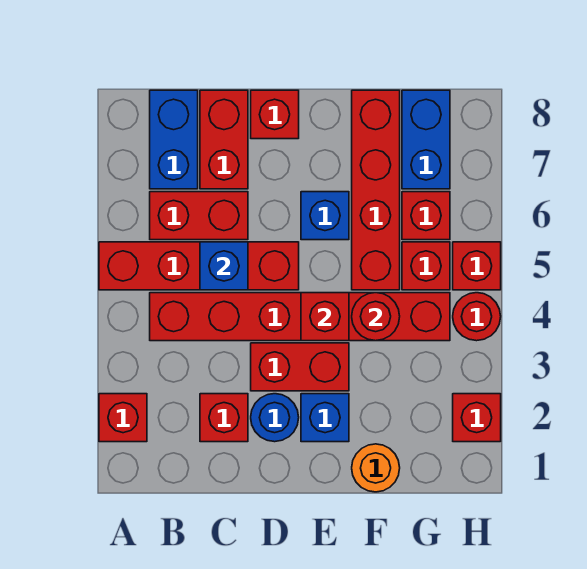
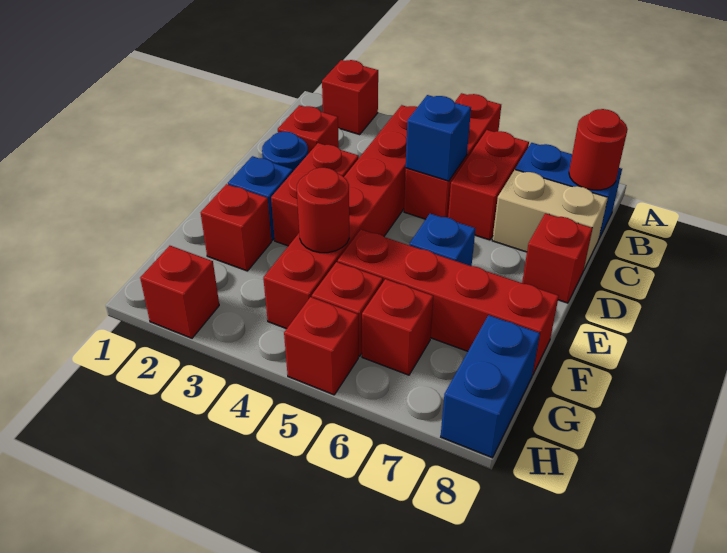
red 1x4 brick [99,242,299,290] -> red 1x3 brick [404,93,501,219]
red 1x2 brick [200,90,248,189] -> tan 1x2 brick [492,170,608,269]
red 1x1 brick [301,293,349,341] -> red 1x1 brick moved to [201,184,272,271]
orange 1x1 round brick [352,444,400,492] -> none
blue 1x2 brick [402,90,450,189] -> blue 1x2 brick turned to [441,315,540,458]
red 1x1 round brick [453,293,501,341] -> red 1x1 round brick moved to [569,109,628,190]

